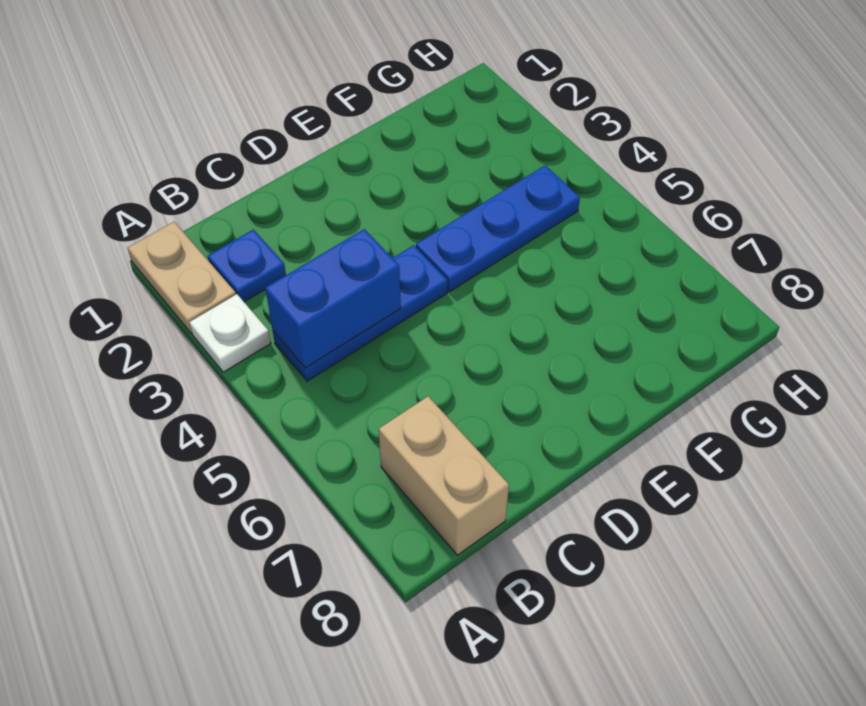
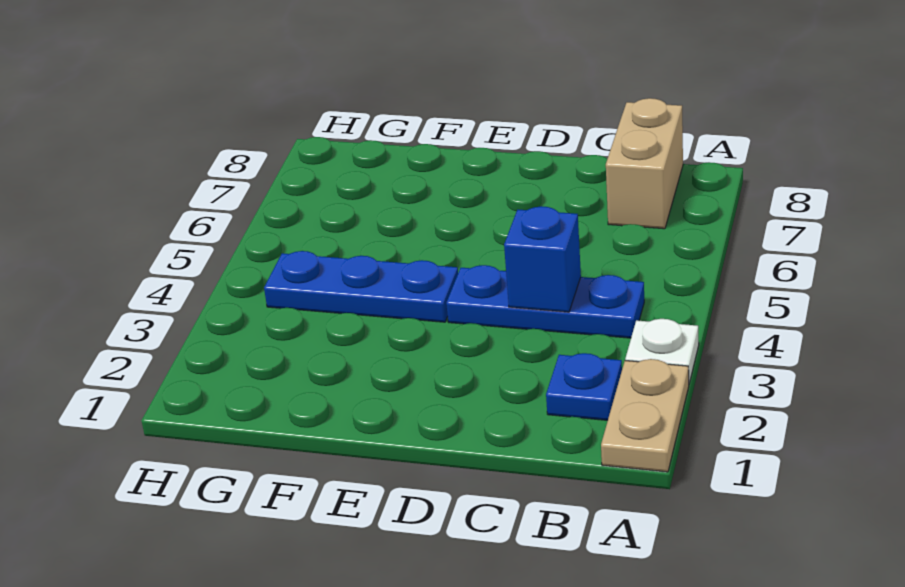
blue 1x2 brick [265,229,401,368] -> blue 1x1 brick [504,206,581,312]

